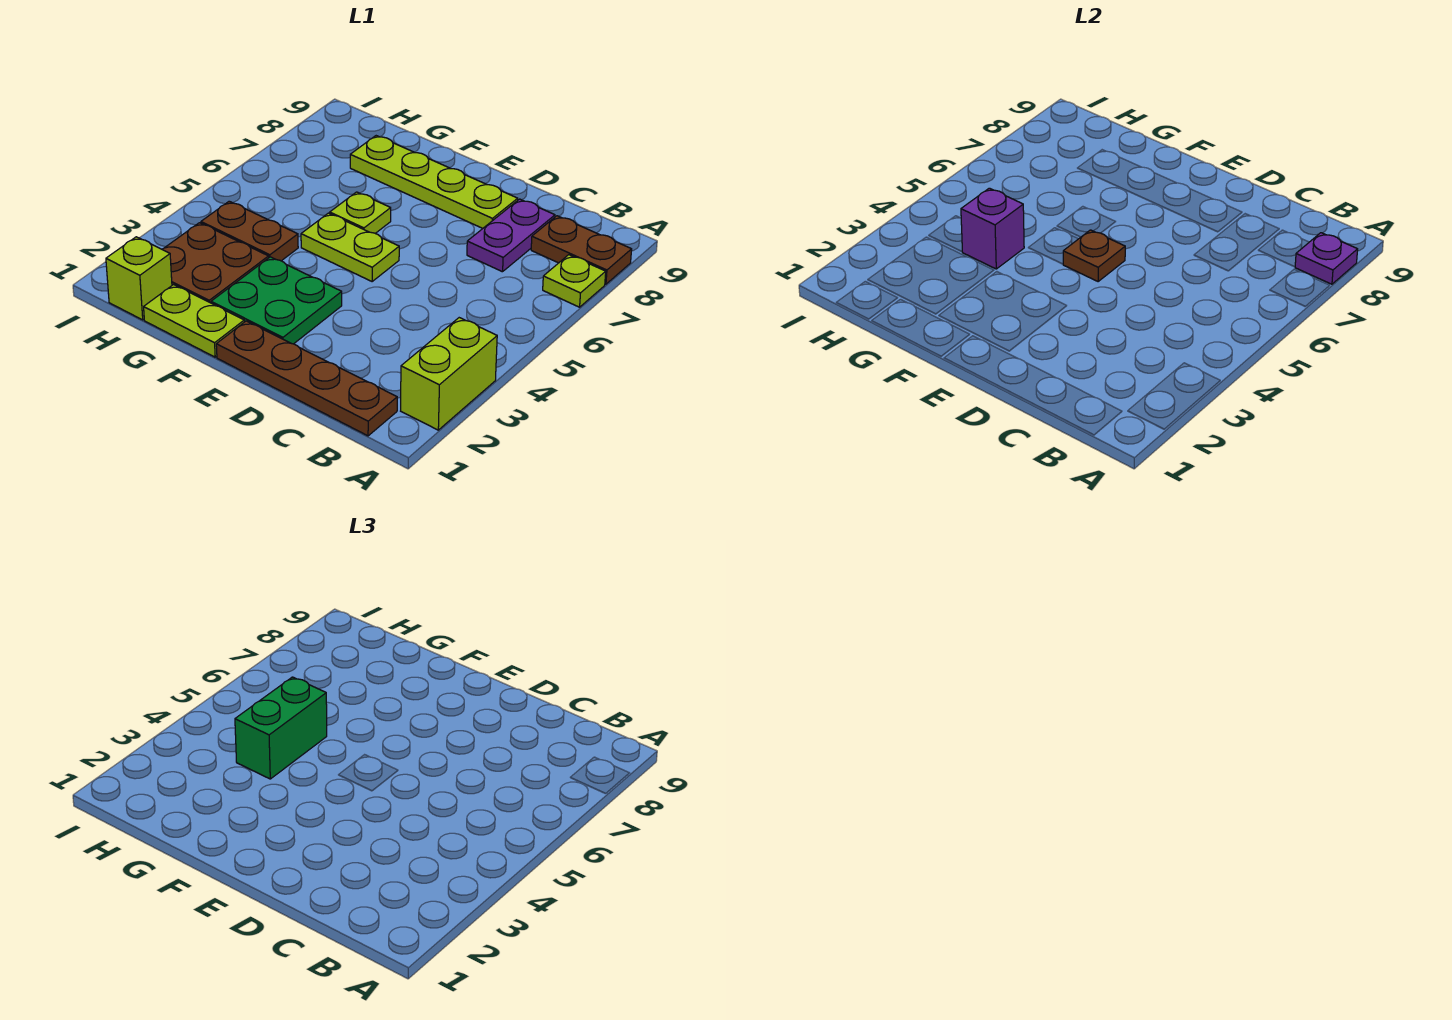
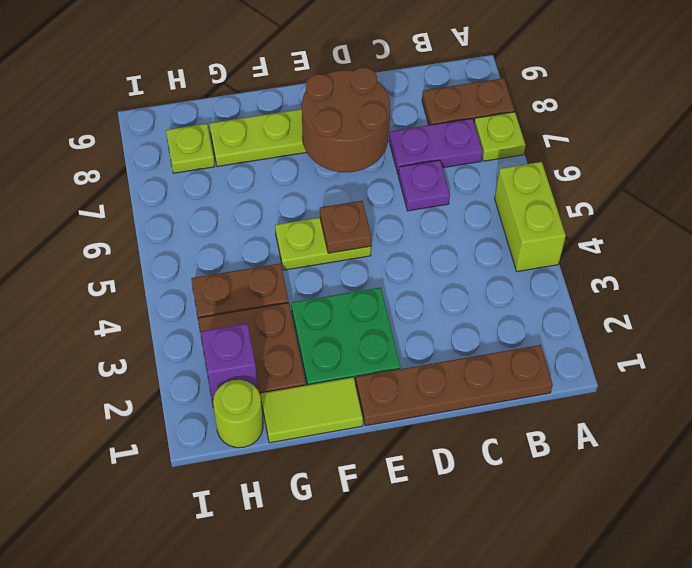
lime 1x2 brick [401,318,497,430] -> lime 1x2 brick moved to [495,162,566,272]
purple 1x1 plate [1295,233,1358,284] -> purple 1x1 plate moved to [398,160,450,211]
purple 1x2 plate [467,199,555,272] -> purple 1x2 plate turned to [389,119,483,174]
none -> brown 2x2 round brick [302,68,390,172]
lime 1x2 plate [144,285,244,357] -> lime 1x2 tile [261,377,363,443]
lime 1x1 plate [330,192,391,233] -> lime 1x1 plate moved to [166,124,215,173]
purple 1x1 brick [961,188,1024,269] -> purple 1x1 brick moved to [201,324,258,399]
green 1x2 brick [235,677,327,779] -> none
lime 1x1 brick [106,237,172,320] -> lime 1x1 round brick [213,380,263,448]

